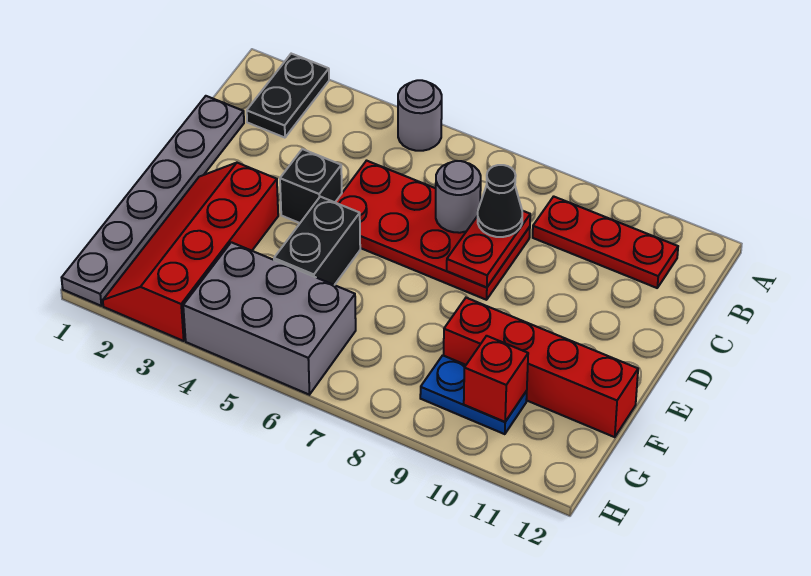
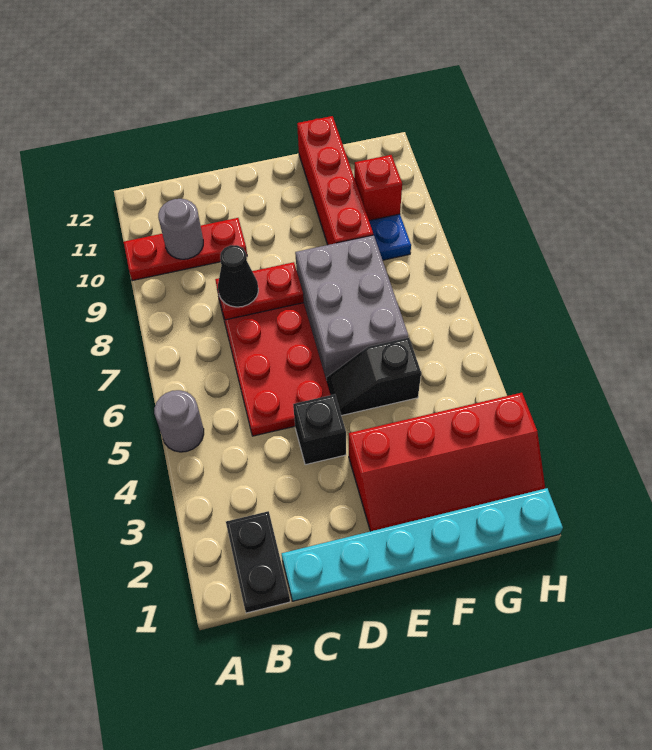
black 1x2 plate [247,54,329,138] -> black 1x2 plate turned to [226,511,290,613]
red 1x3 plate [533,196,678,288] -> red 1x3 plate turned to [124,218,247,281]
grey 1x6 plate [62,96,244,306] -> cyan 1x6 plate [282,488,563,601]
grey 1x1 round brick [436,161,481,233] -> grey 1x1 round brick moved to [158,199,203,259]
black 1x2 brick [274,197,360,285] -> black 1x2 slope [327,337,421,416]
grey 2x3 brick [183,242,356,395] -> grey 2x3 brick moved to [295,235,409,380]

